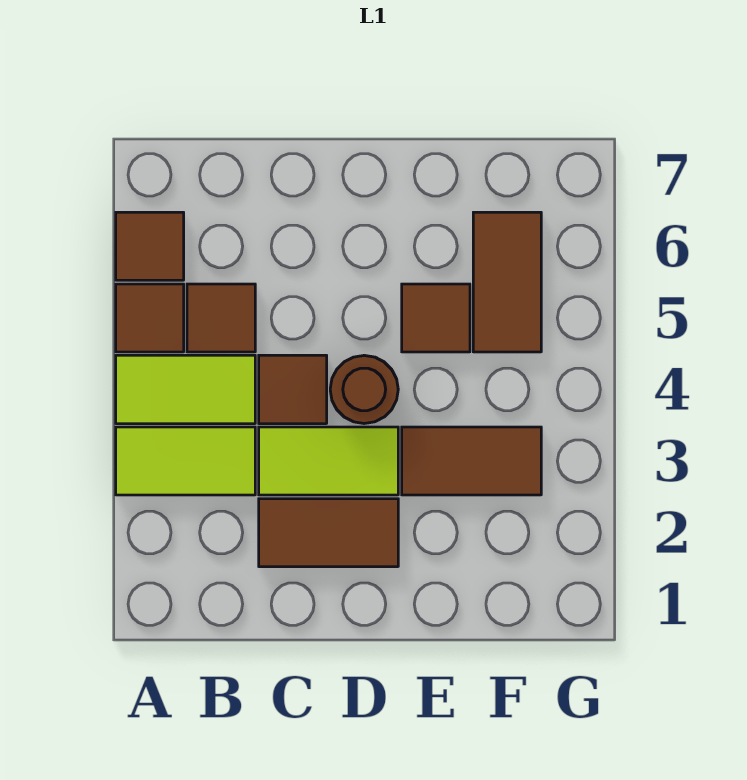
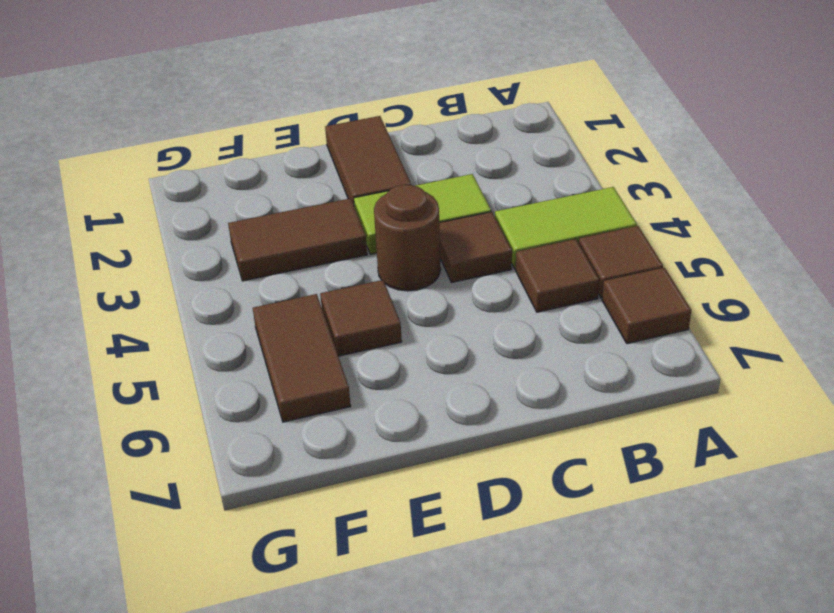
lime 1x2 tile [116,427,255,495] -> none
brown 1x2 tile [259,499,398,567] -> brown 1x2 tile turned to [325,116,411,207]

